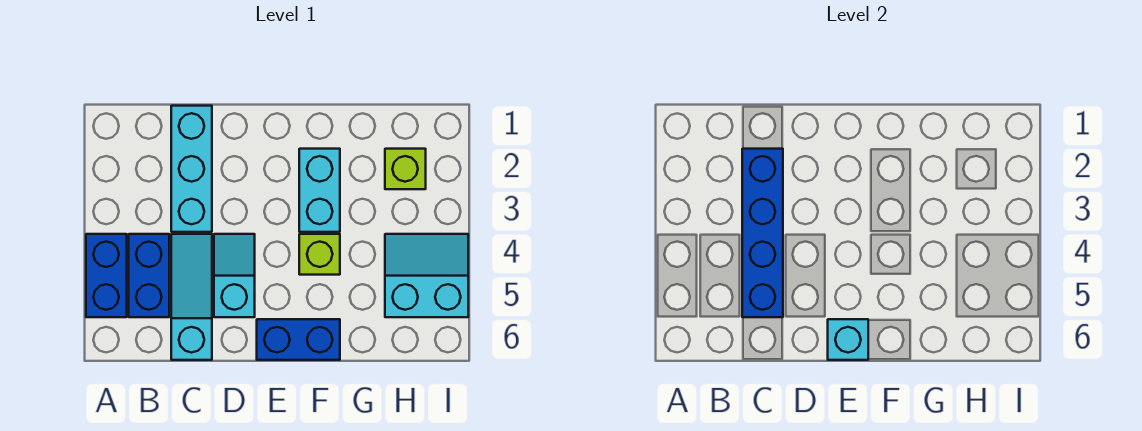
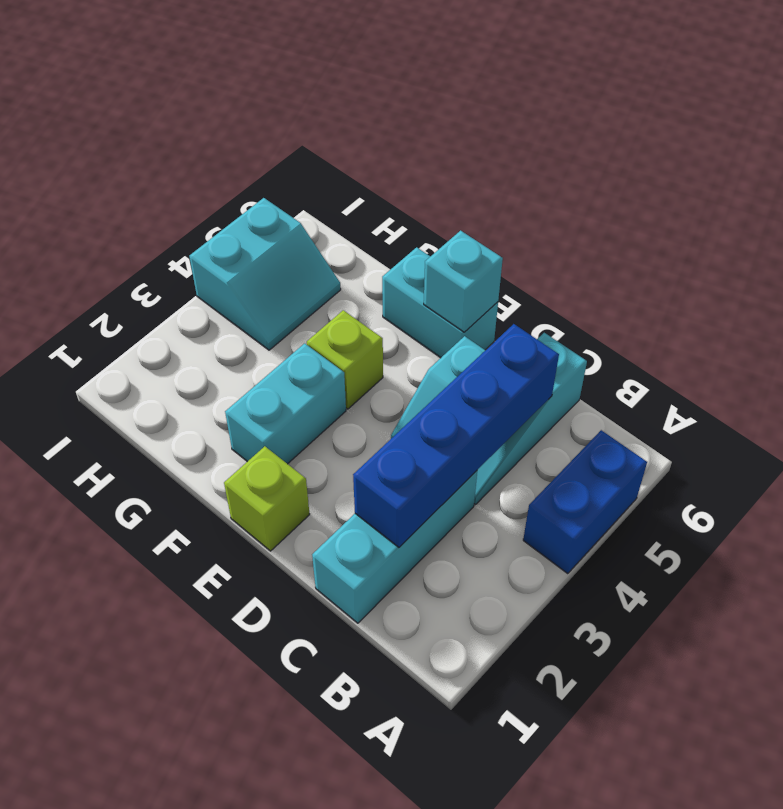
blue 1x2 brick [129,234,169,317] -> none
blue 1x2 brick [257,319,340,360] -> cyan 1x2 brick [382,247,498,358]
lime 1x1 brick [385,149,426,189] -> lime 1x1 brick moved to [224,446,310,551]
cyan 2x2 slope [385,234,468,317] -> cyan 2x2 slope turned to [189,198,341,350]

